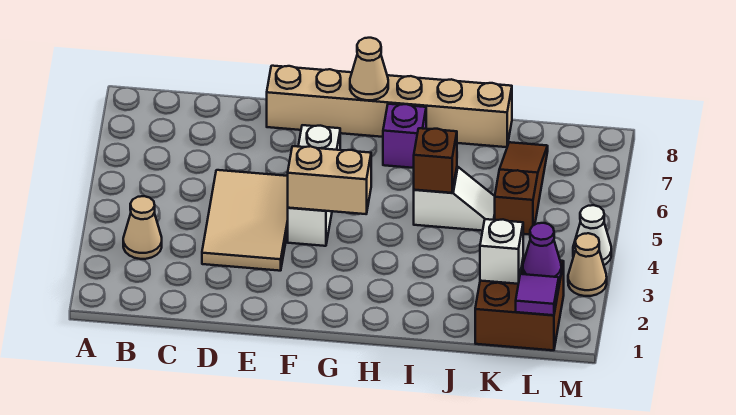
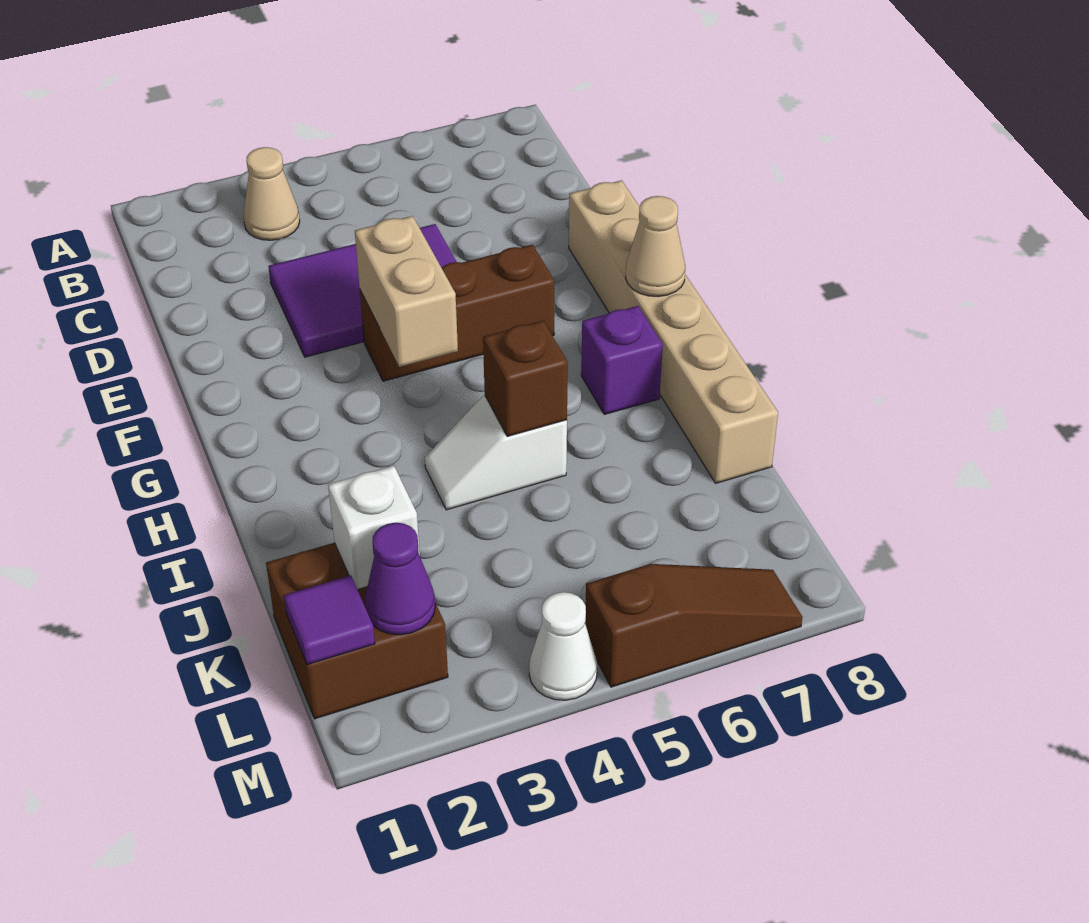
tan 2x3 tile [202,170,288,271] -> purple 2x3 tile [268,224,456,357]
white 1x3 brick [288,125,340,246] -> brown 1x3 brick [360,245,554,381]
white 1x2 slope [414,167,495,231] -> white 1x2 slope turned to [425,395,567,510]
brown 1x3 slope [495,142,548,235] -> brown 1x3 slope moved to [585,564,802,687]
tan 1x1 cone [568,233,607,296] -> none

